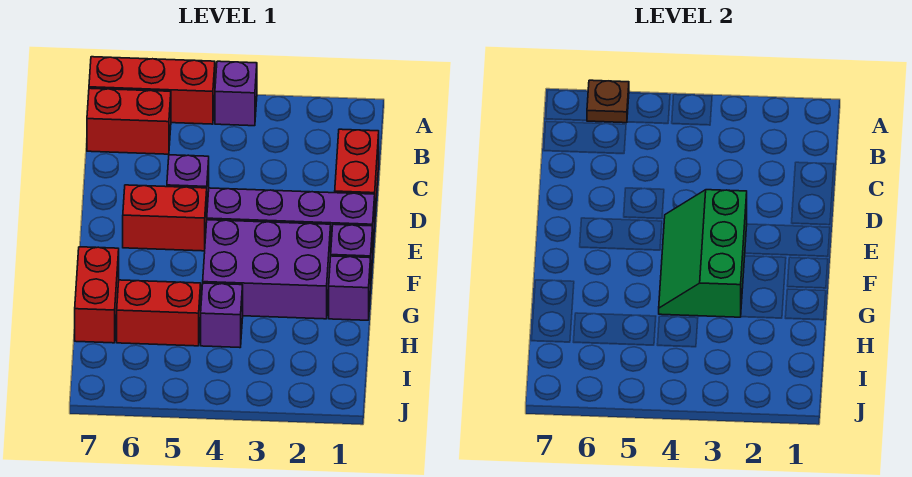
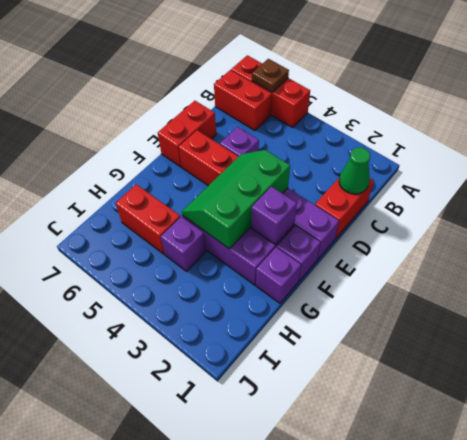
purple 1x1 brick [215,61,257,126] -> purple 1x1 brick moved to [251,187,297,245]
none -> green 1x1 cone [339,147,370,194]
red 1x2 brick [75,247,119,343] -> red 1x2 brick moved to [158,101,216,167]

